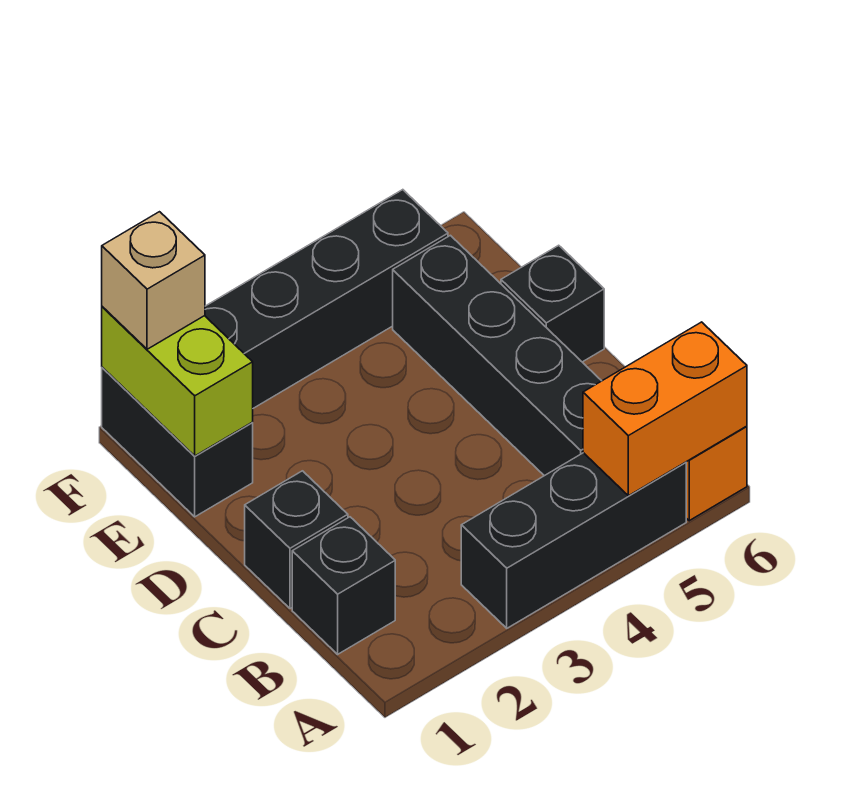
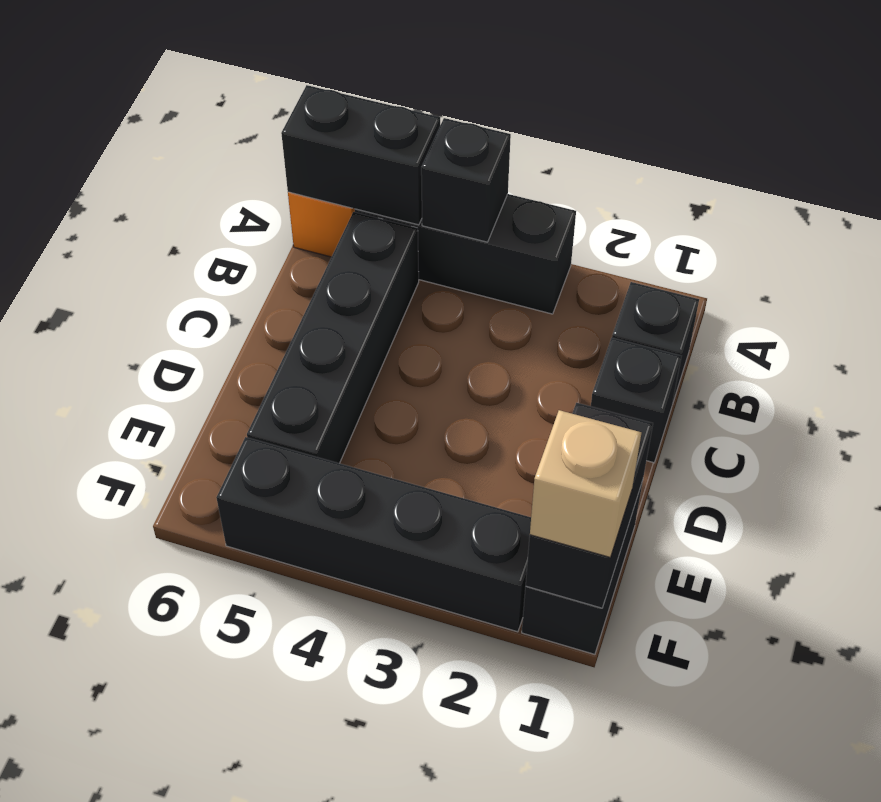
orange 1x2 brick [583,322,747,496] -> black 1x2 brick [281,85,440,225]
black 1x1 brick [501,245,604,362] -> black 1x1 brick moved to [421,118,511,242]
lime 1x2 brick [102,307,253,456] -> black 1x2 brick [526,403,653,608]

